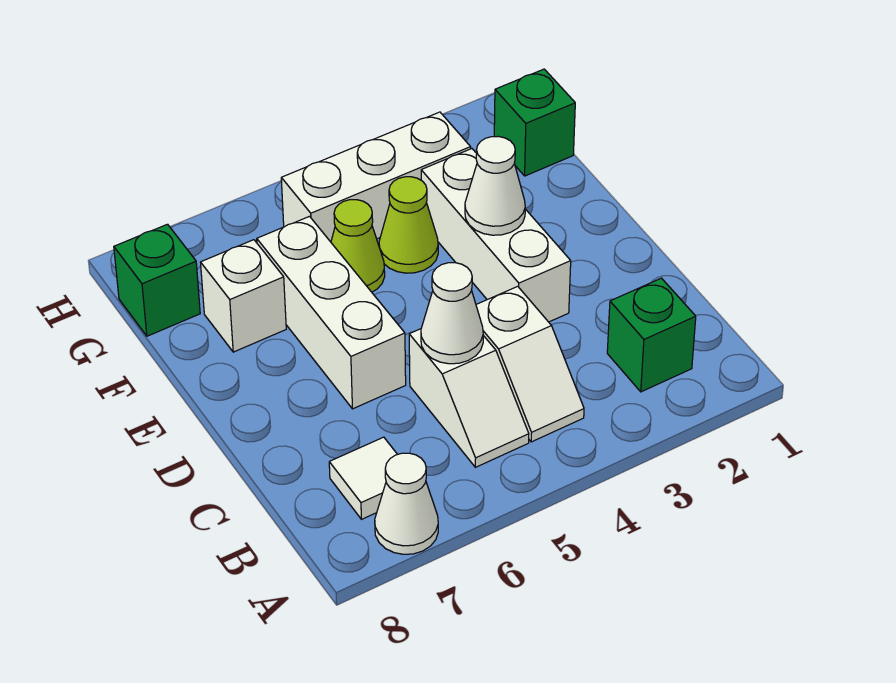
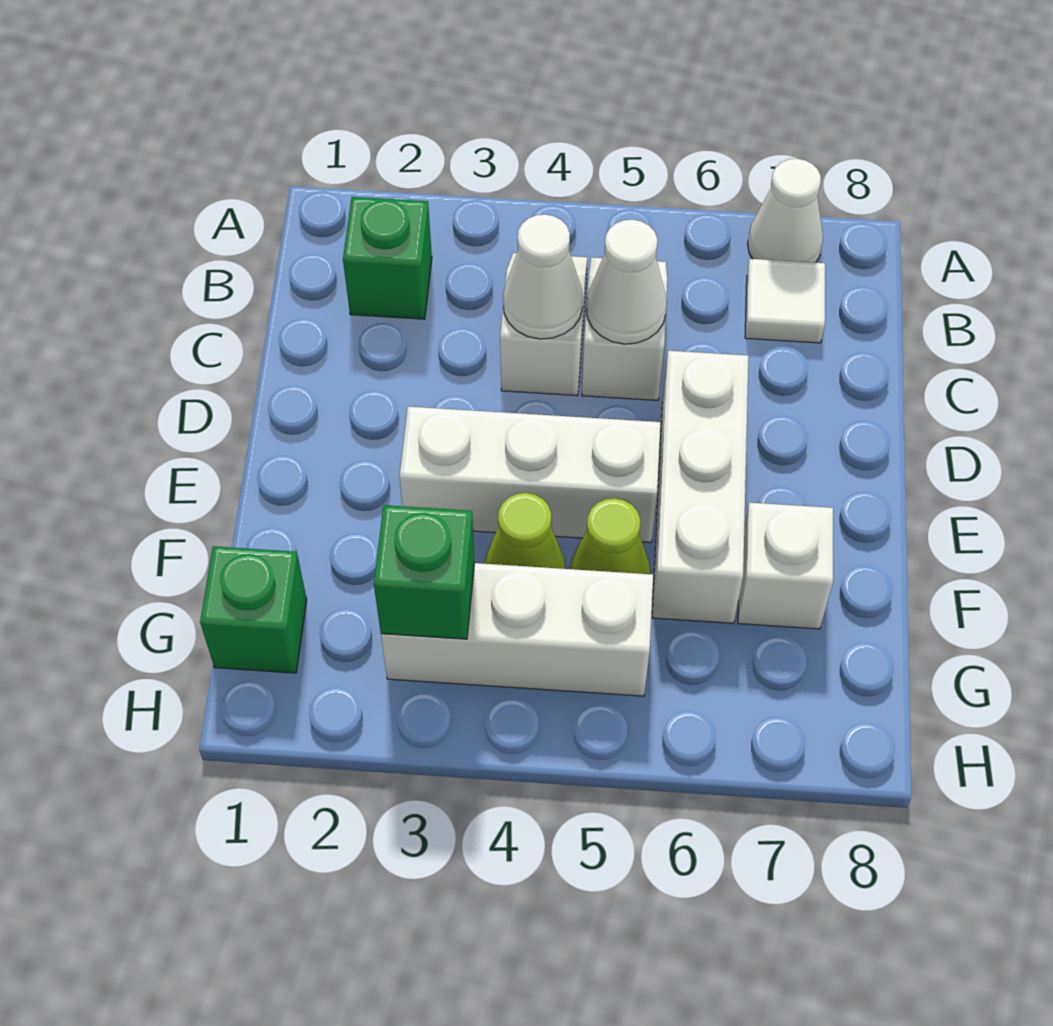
white 1x3 brick [421,149,571,322] -> white 1x3 brick turned to [399,407,661,542]
white 1x1 cone [465,136,525,235] -> white 1x1 cone moved to [503,214,583,339]
green 1x1 brick [114,224,200,336] -> green 1x1 brick moved to [374,505,475,639]

